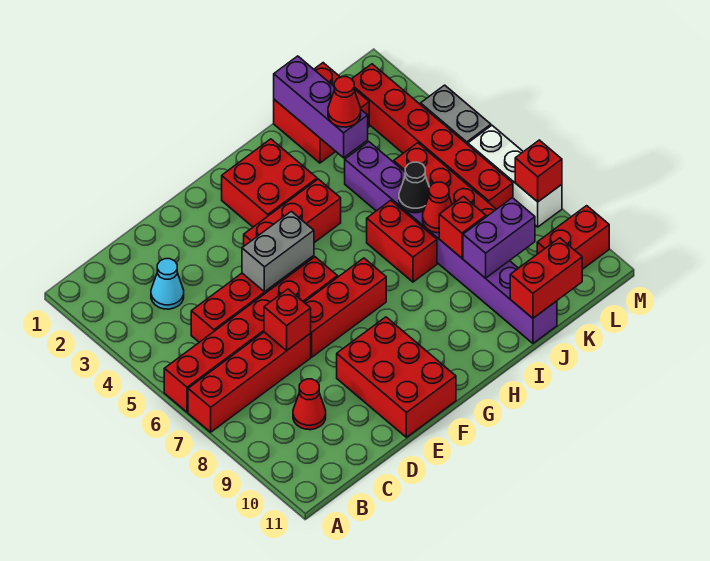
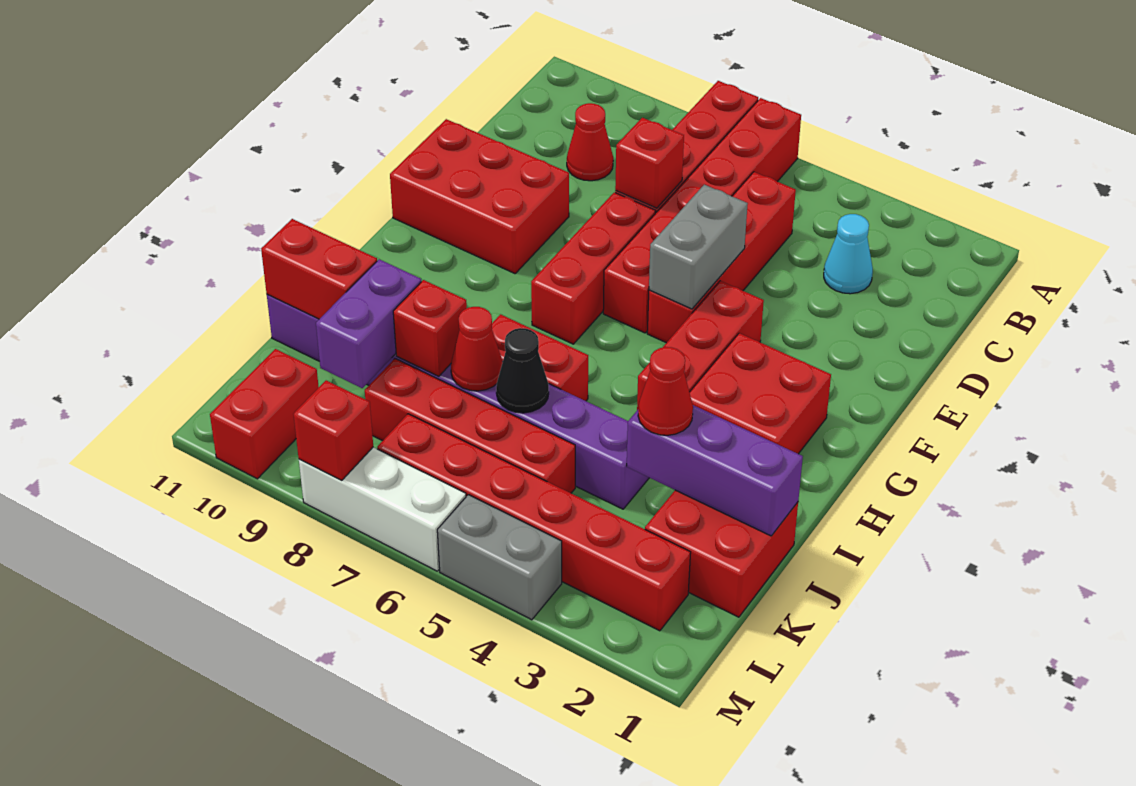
red 1x2 brick [510,238,582,318] -> red 1x2 brick turned to [261,219,377,319]

